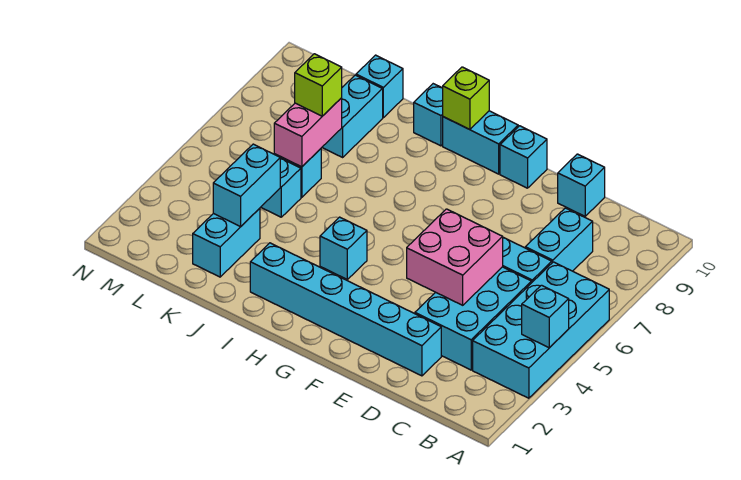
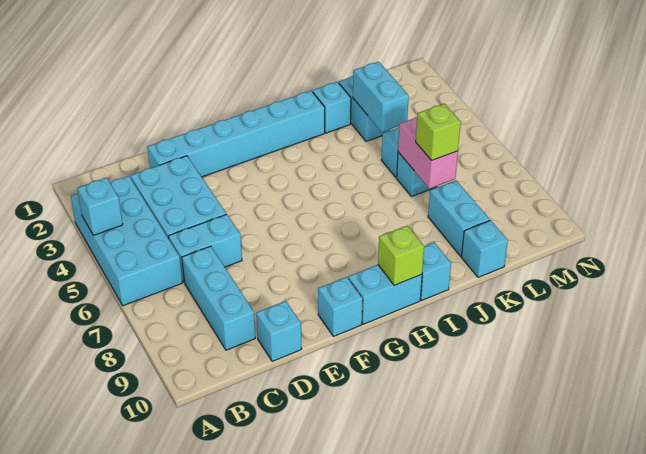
cyan 1x2 brick [525,208,593,271] -> cyan 1x3 brick [182,246,255,350]
pink 2x2 brick [407,209,503,305] -> none
cyan 1x1 brick [320,217,367,279] -> cyan 1x1 brick moved to [313,82,351,133]

